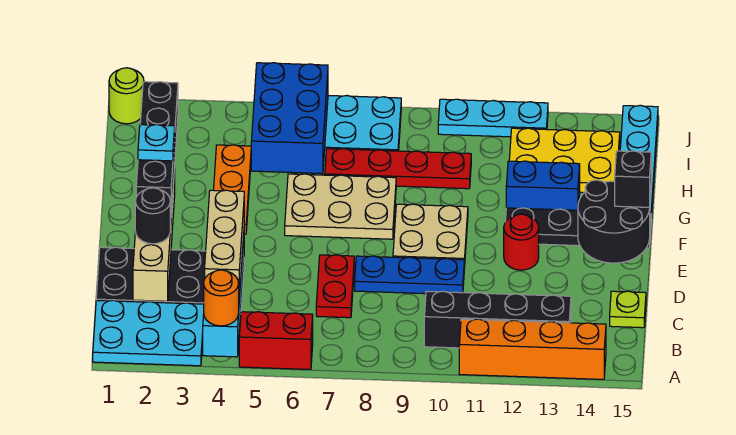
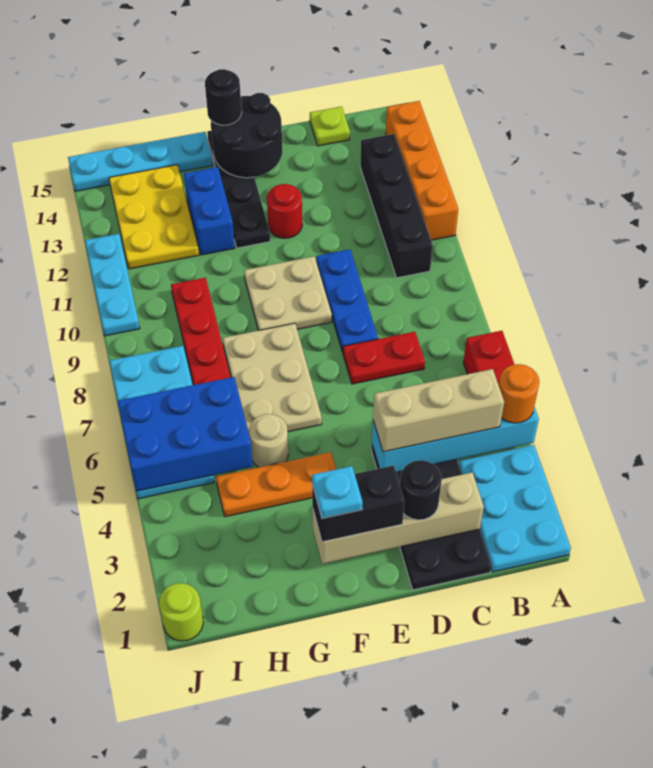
black 1x4 brick [136,82,178,218] -> black 1x2 brick [312,466,404,542]
black 1x1 brick [615,151,651,207] -> black 1x1 round brick [205,69,242,125]
none -> tan 1x1 round brick [249,414,288,467]

